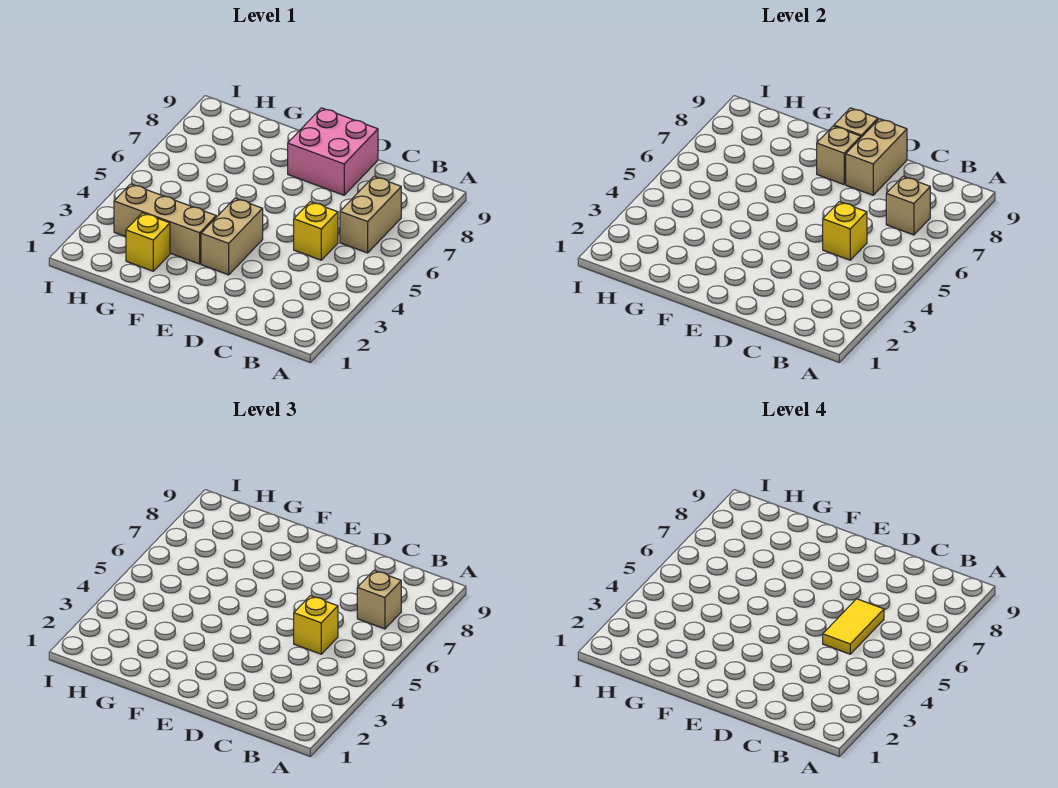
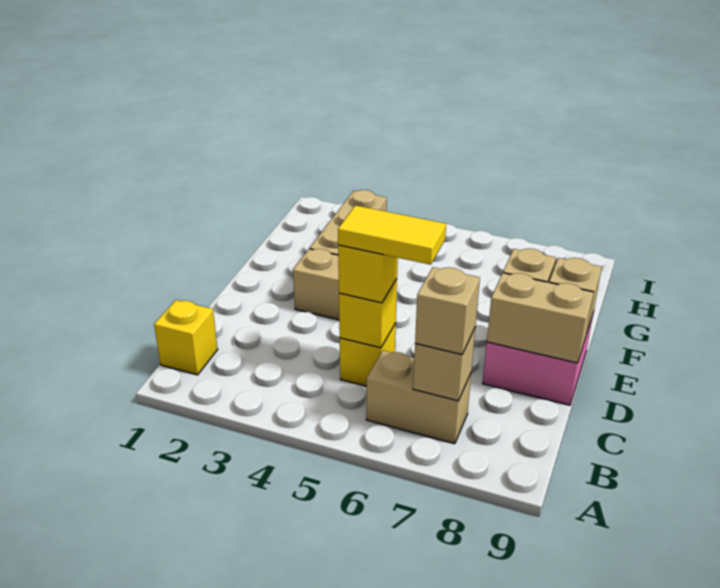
yellow 1x1 brick [126,213,170,271] -> yellow 1x1 brick moved to [154,300,218,375]

